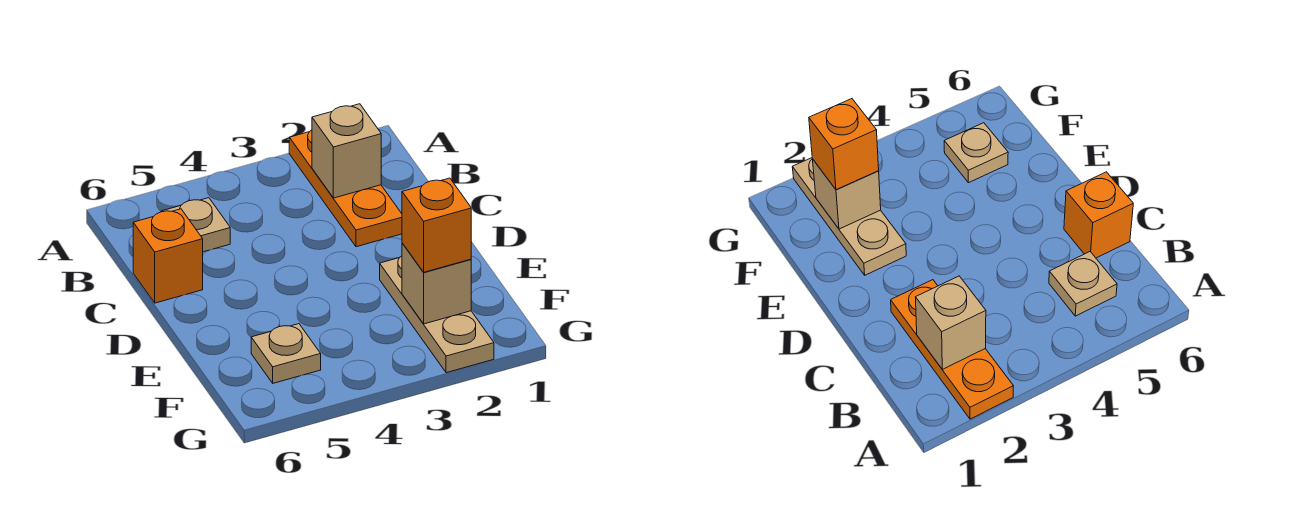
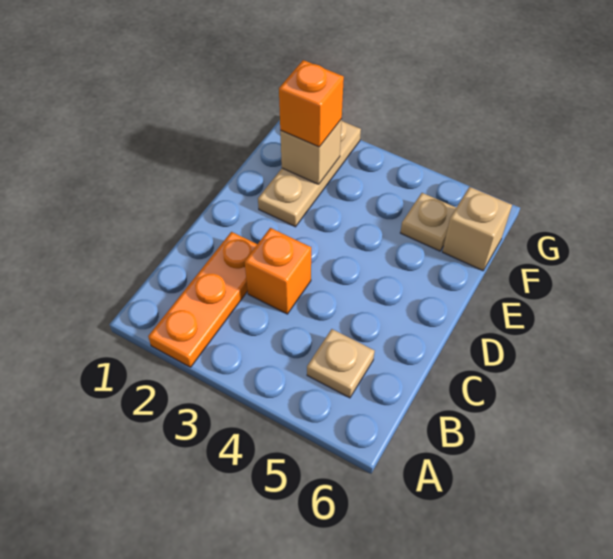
tan 1x1 brick [312,104,381,198] -> tan 1x1 brick moved to [442,187,512,271]
orange 1x1 brick [133,209,203,303] -> orange 1x1 brick moved to [245,228,311,314]

